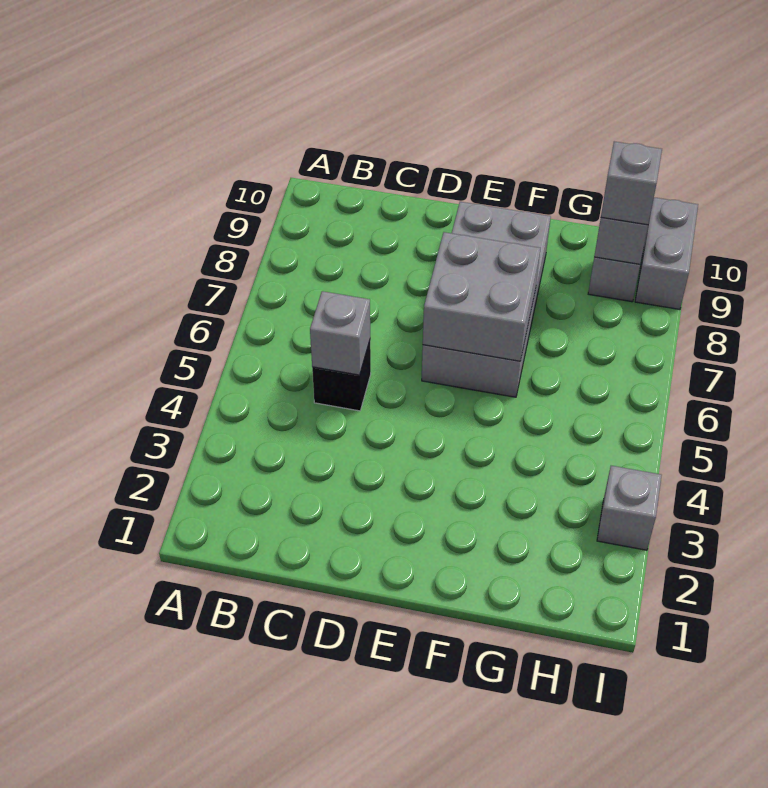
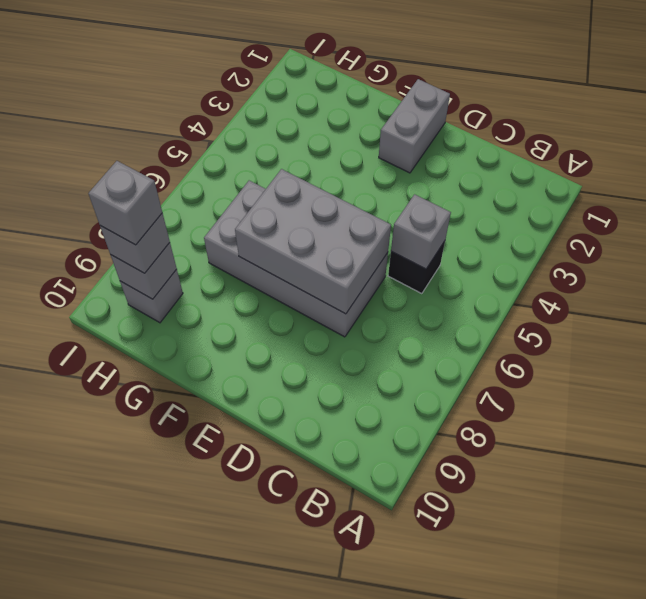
grey 2x4 brick [422,202,551,397] -> grey 2x4 brick turned to [204,181,388,337]
grey 2x2 brick [423,232,541,361] -> grey 2x3 brick [235,169,391,314]
grey 1x1 brick [597,466,662,550] -> grey 1x1 brick moved to [88,161,162,245]
grey 1x2 brick [635,197,698,309] -> grey 1x2 brick moved to [379,79,450,173]

